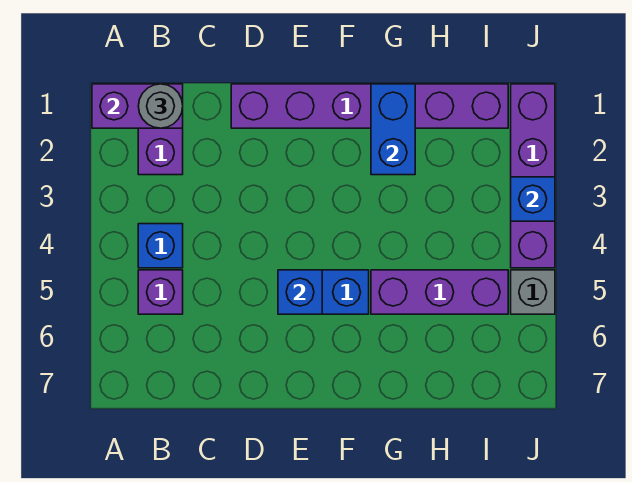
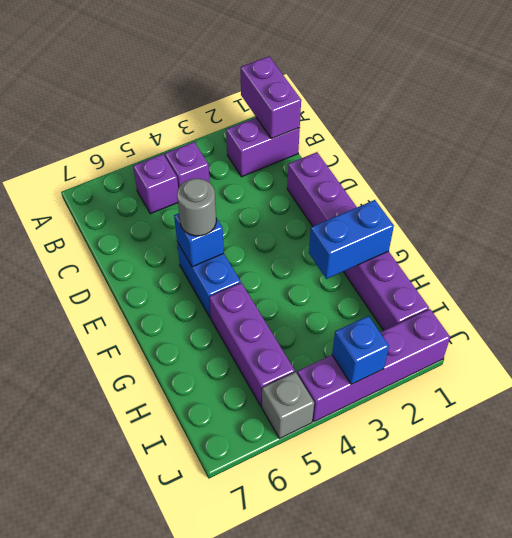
grey 1x1 round brick [138,84,183,128] -> grey 1x1 round brick moved to [177,179,216,236]
blue 1x1 brick [138,224,183,268] -> purple 1x1 brick [165,142,210,188]

